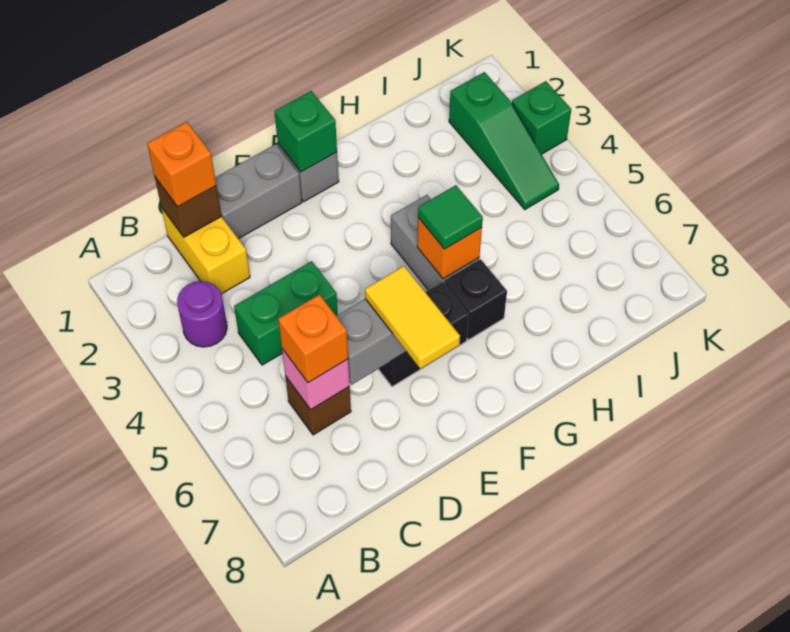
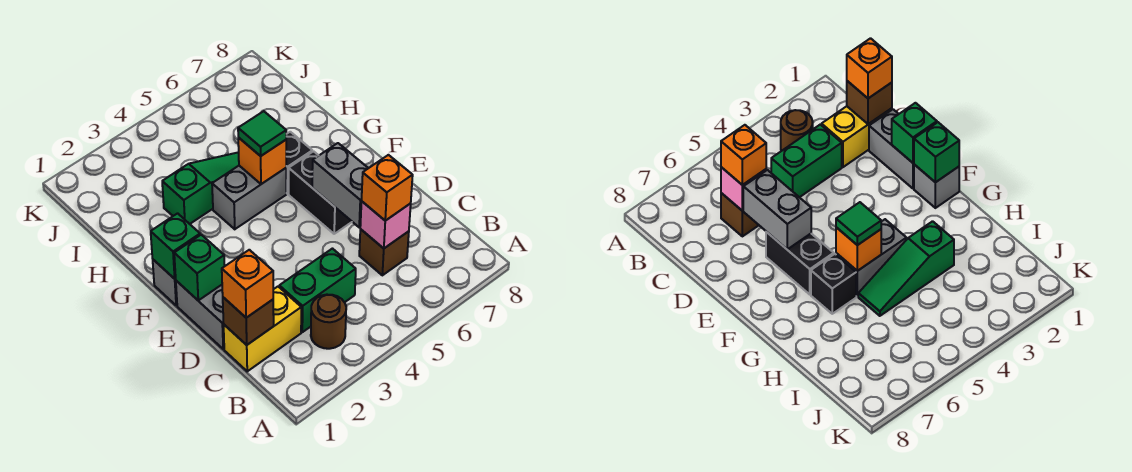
purple 1x1 round brick [177,281,227,347] -> brown 1x1 round brick [311,295,346,349]
green 1x2 brick [234,261,338,365] -> green 1x2 brick turned to [279,249,356,332]
yellow 1x2 tile [365,266,460,369] -> none
green 1x3 slope [449,72,559,209] -> green 1x3 slope moved to [162,152,239,224]
green 1x1 brick [512,81,571,154] -> green 1x1 brick moved to [174,235,225,301]

